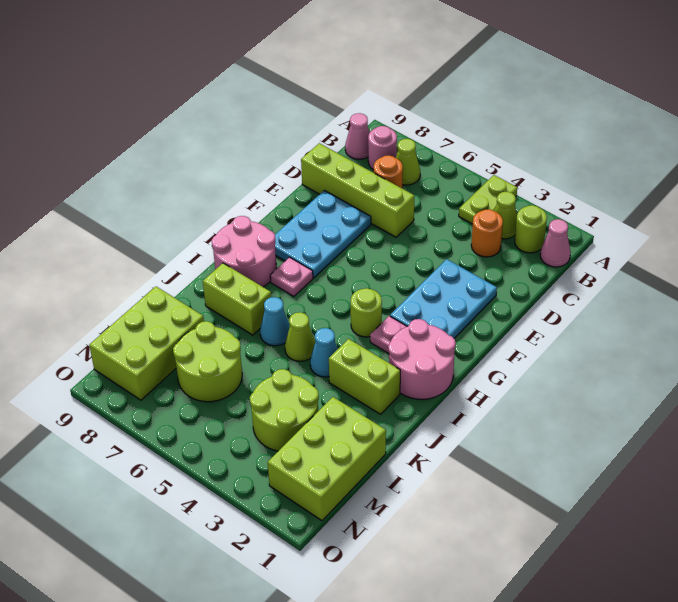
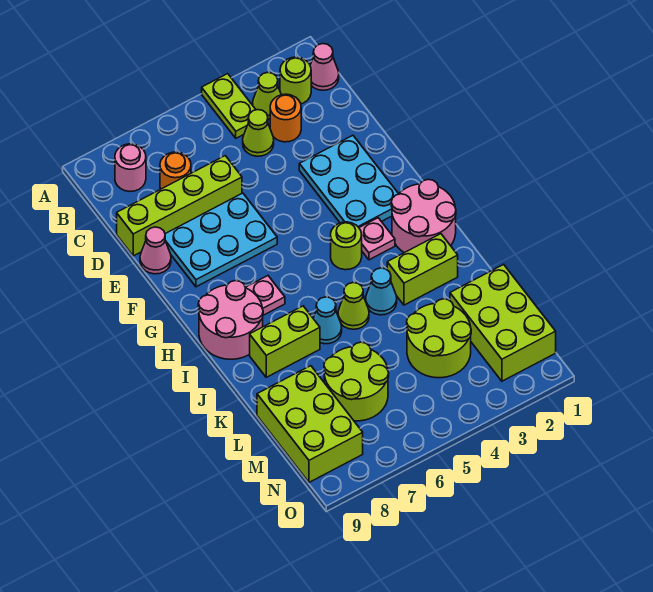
lime 1x1 cone [396,139,420,185] -> lime 1x1 cone moved to [243,110,274,156]
pink 1x1 cone [345,113,370,159] -> pink 1x1 cone moved to [140,227,171,274]
cyan 2x3 plate [275,190,371,278] -> cyan 2x3 plate turned to [165,193,277,287]

